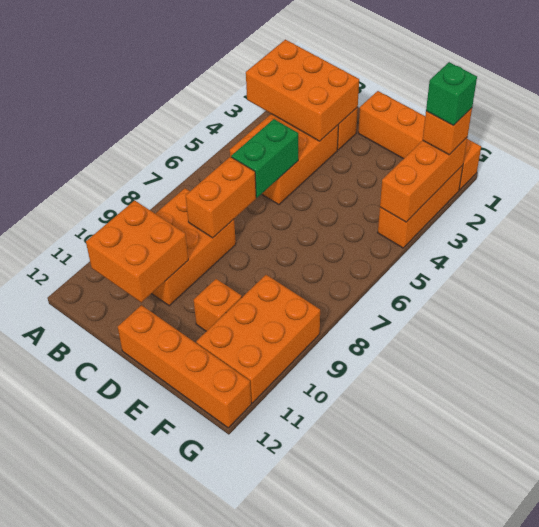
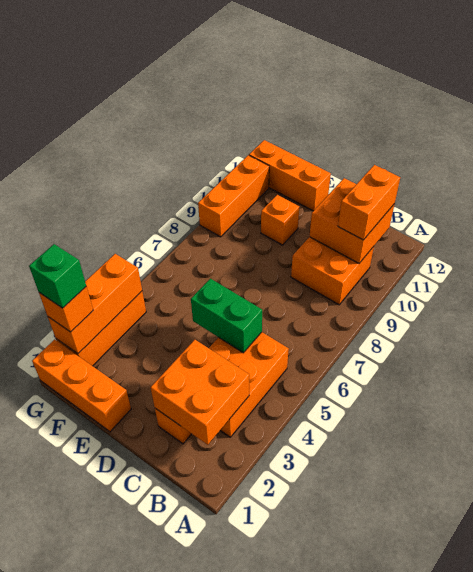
orange 2x3 brick [246,40,359,141] -> orange 2x2 brick [151,340,249,445]
orange 2x3 brick [152,188,236,306] -> orange 2x2 brick [291,237,374,305]
green 1x2 brick [231,119,298,198] -> green 1x2 brick turned to [191,279,262,353]
orange 1x2 brick [186,157,256,238] -> orange 1x2 brick moved to [338,165,400,240]
orange 1x4 brick [358,91,481,190] -> orange 1x3 brick [32,340,131,432]
orange 1x4 brick [118,305,251,428] -> orange 1x3 brick [249,140,331,211]
orange 2x3 brick [196,275,320,403] -> orange 1x3 brick [198,155,269,237]

